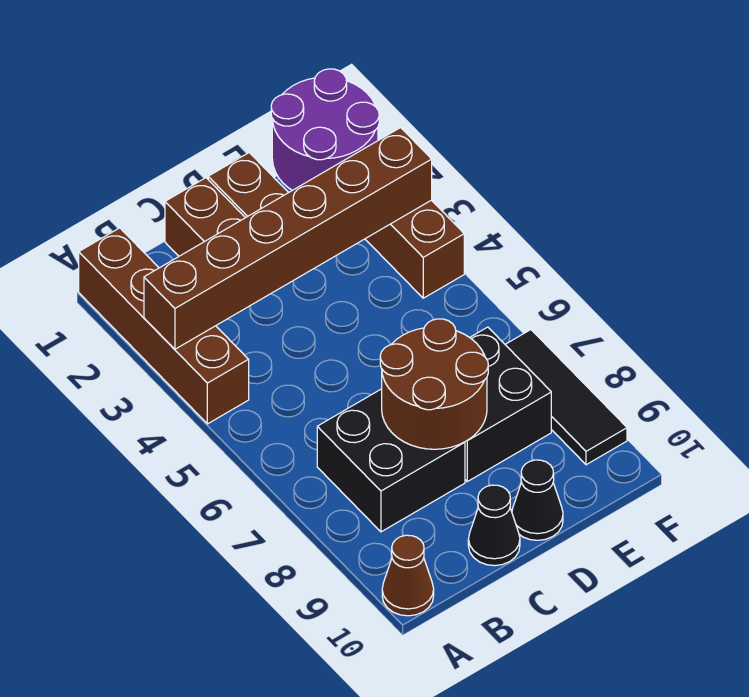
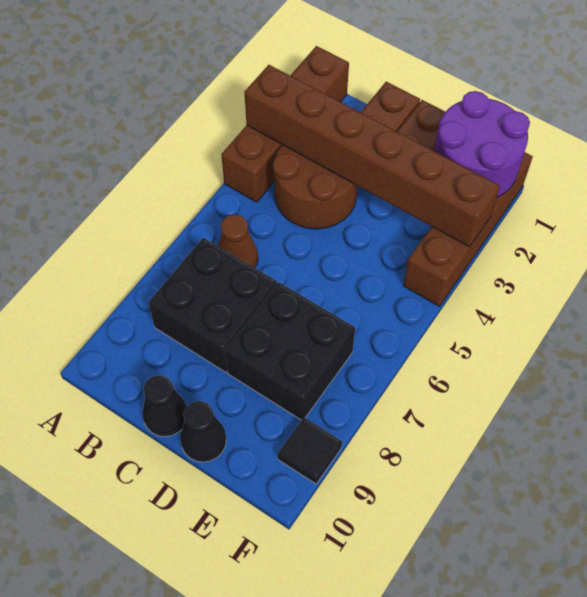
brown 1x1 cone [382,535,434,616] -> brown 1x1 cone moved to [218,214,258,268]
brown 2x2 round brick [380,319,488,449] -> brown 2x2 round brick moved to [273,145,358,229]
black 1x3 tile [505,330,627,465] -> black 1x1 tile [278,418,342,484]

